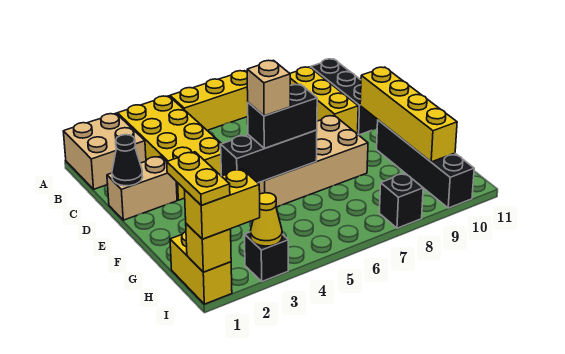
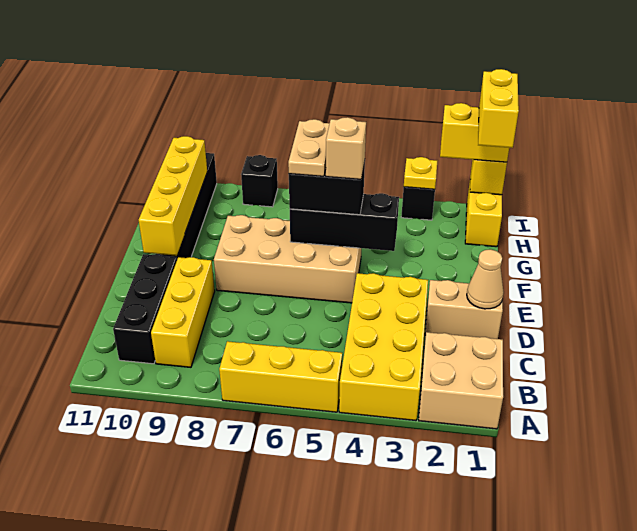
black 1x1 cone [112,135,143,186] -> tan 1x1 cone [467,249,504,309]
none -> tan 1x2 plate [288,119,330,176]
yellow 1x2 plate [167,152,230,205] -> yellow 1x2 brick [478,69,519,148]
yellow 1x1 cone [251,193,282,246] -> yellow 1x1 plate [404,157,437,189]

